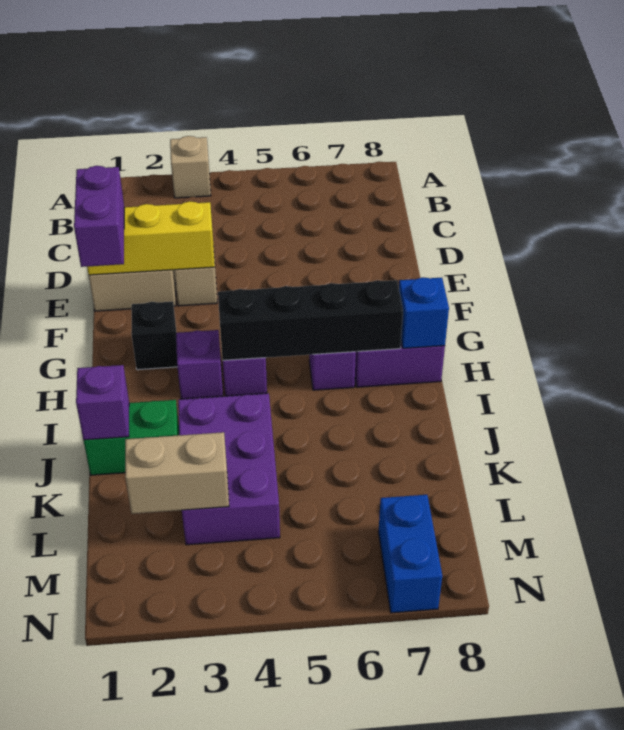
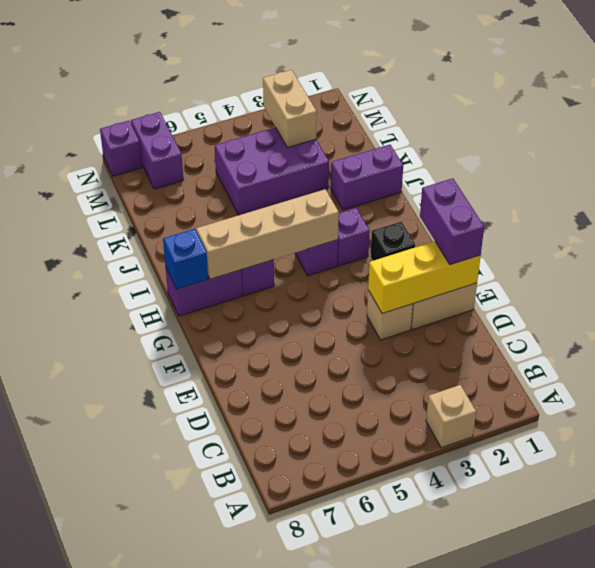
black 1x4 brick [218,280,403,360] -> tan 1x4 brick [196,189,339,279]
green 1x2 brick [84,400,179,475] -> purple 1x2 brick [331,145,403,210]
purple 1x1 brick [76,365,129,440] -> purple 1x1 brick moved to [100,121,142,176]
purple 2x3 brick [178,393,280,545] -> purple 2x3 brick turned to [215,127,329,215]
tan 1x2 brick [125,432,229,514] -> tan 1x2 brick turned to [263,70,317,148]
blue 1x2 brick [378,495,442,613] -> purple 1x2 brick [131,112,183,189]

